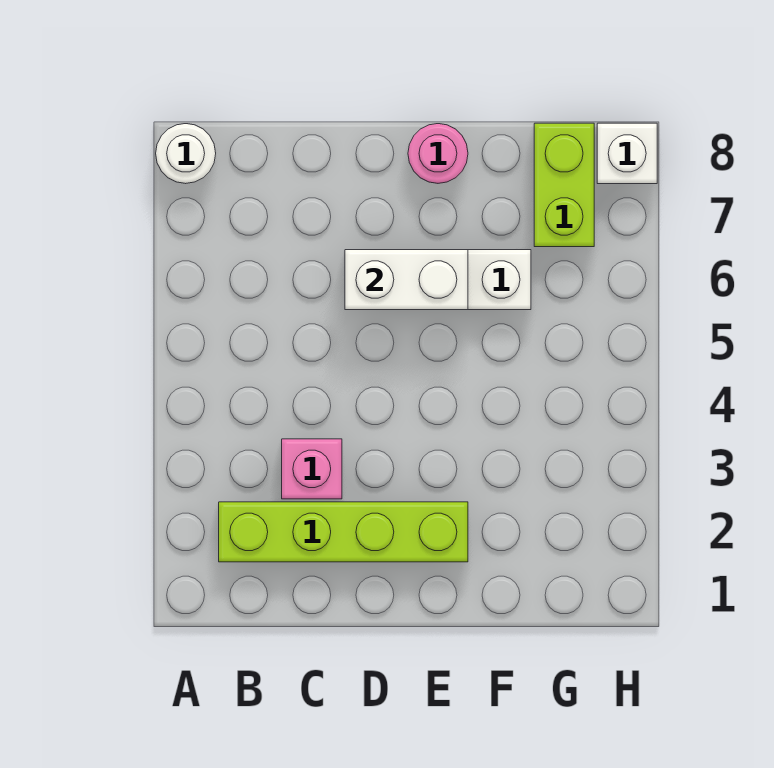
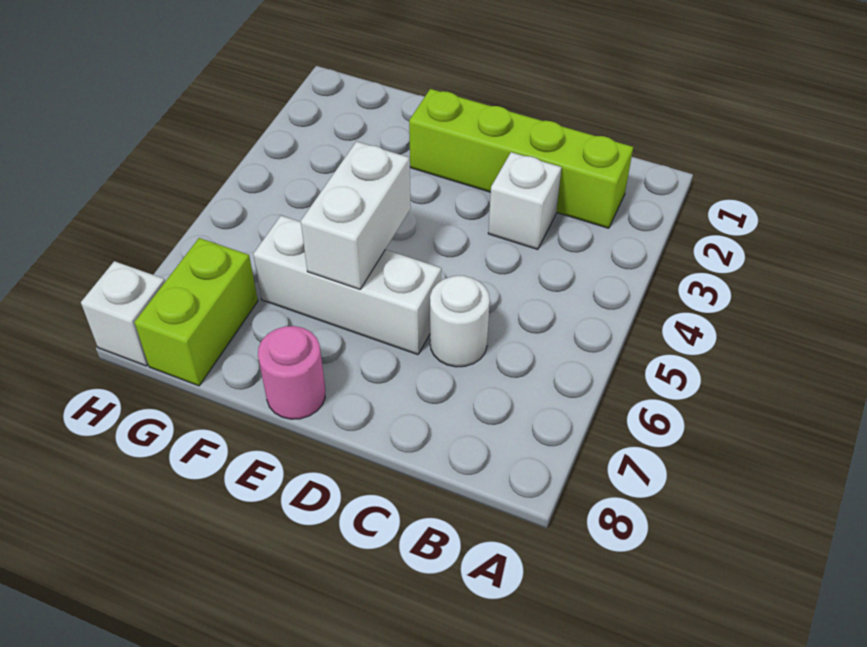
white 1x1 round brick [156,124,216,184] -> white 1x1 round brick moved to [430,276,490,367]
pink 1x1 brick [282,439,342,499] -> white 1x1 brick [488,152,562,250]
white 1x2 brick [345,250,468,310] -> white 1x2 brick turned to [301,141,411,289]

